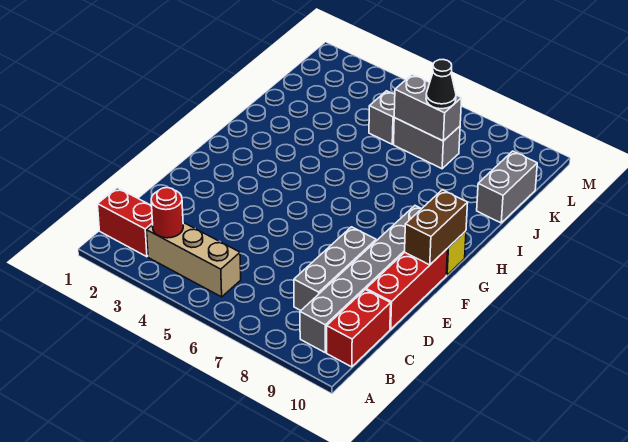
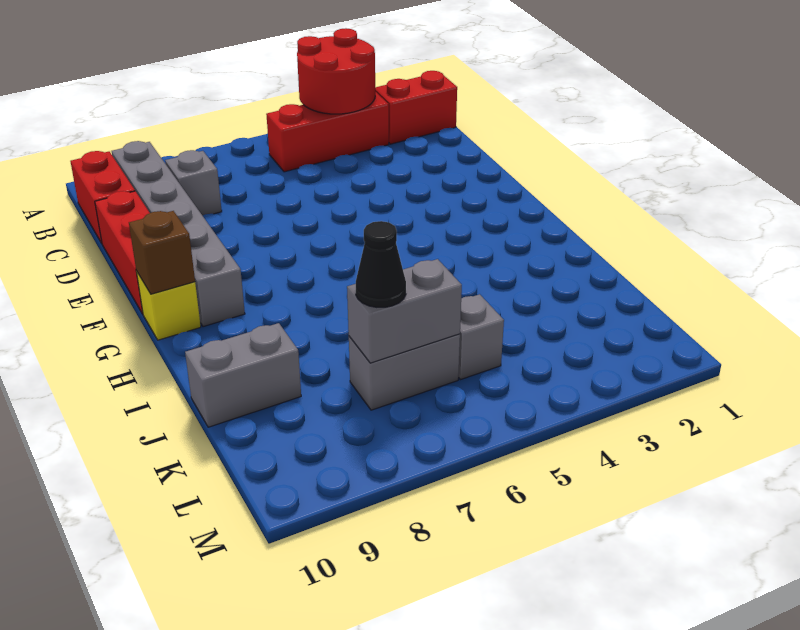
tan 1x3 brick [147,222,241,297] -> red 1x3 brick [266,92,389,172]
red 1x1 round brick [151,188,183,238] -> red 2x2 round brick [297,28,375,114]
grey 1x3 brick [294,227,376,310] -> grey 1x1 brick [165,150,222,216]
brown 1x2 brick [405,190,468,265] -> brown 1x1 brick [129,211,195,294]
grey 1x2 brick [477,151,537,223] -> grey 1x2 brick turned to [185,323,301,427]

